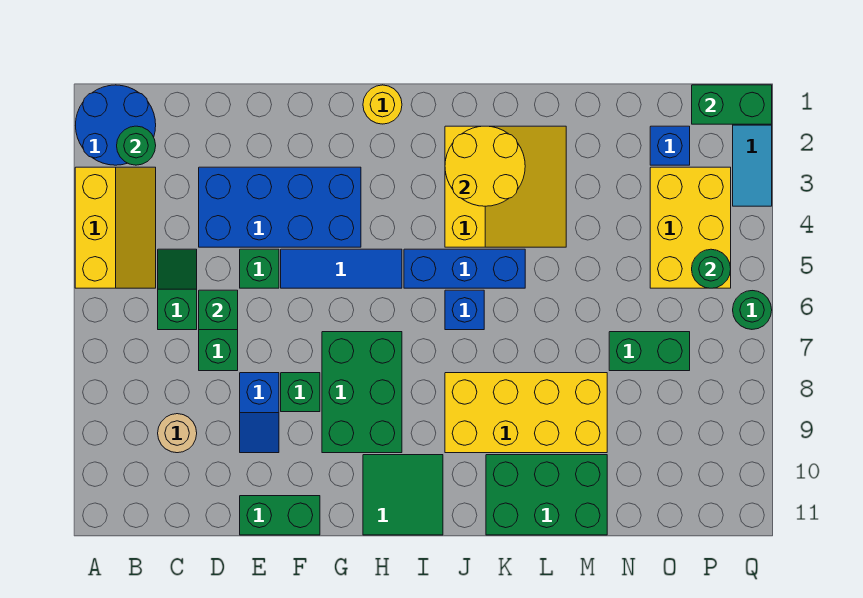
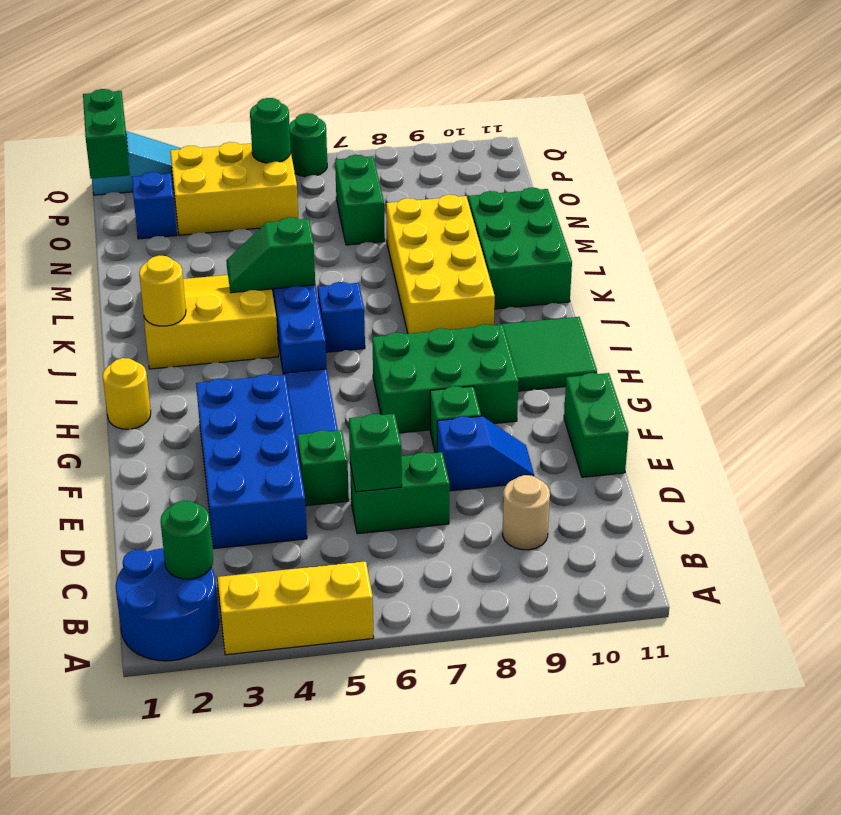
green 1x2 slope [158,249,197,330] -> green 1x2 slope moved to [226,217,315,293]
yellow 2x2 round brick [445,126,525,206] -> yellow 1x1 round brick [139,256,186,326]

